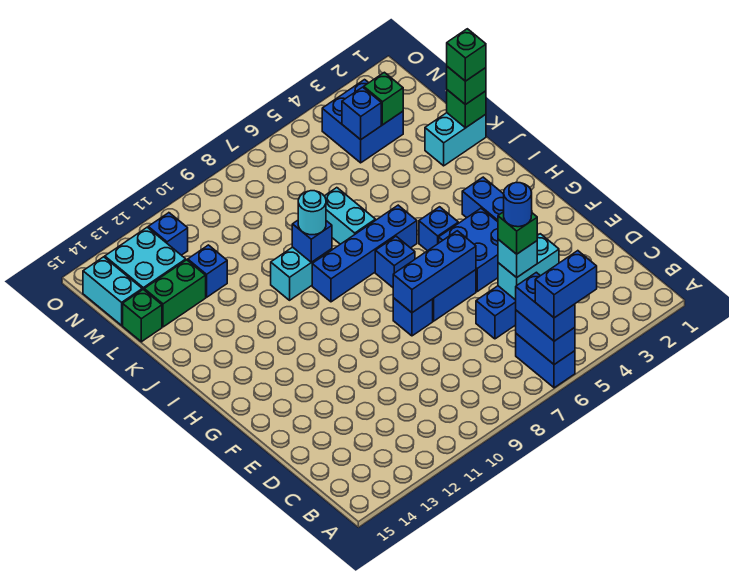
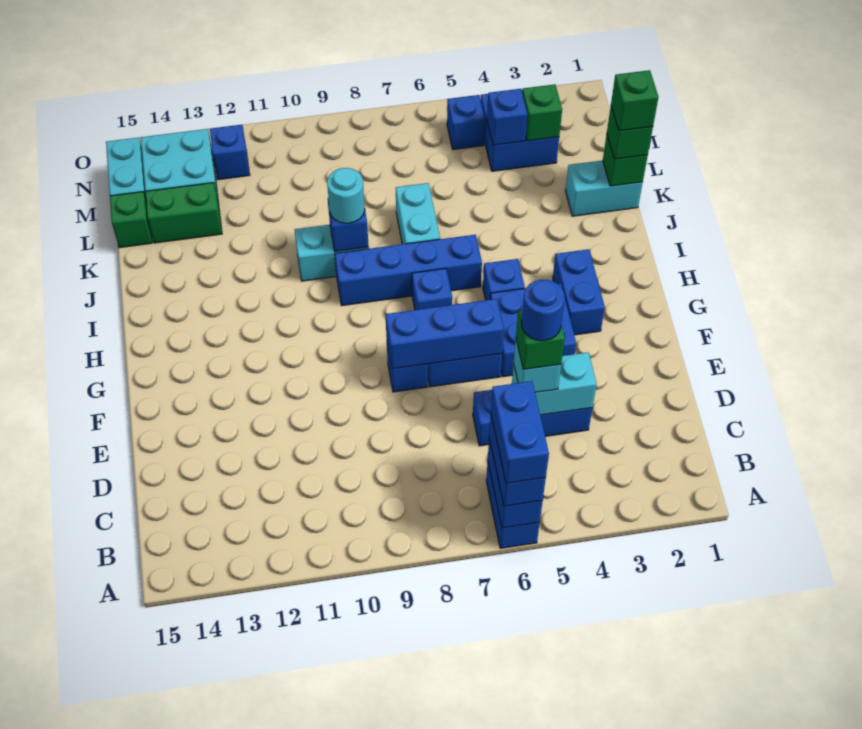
blue 1x2 brick [535,251,597,318] -> blue 1x2 brick turned to [491,381,549,483]
blue 1x1 brick [188,245,227,297] -> blue 1x1 brick moved to [447,95,485,150]

